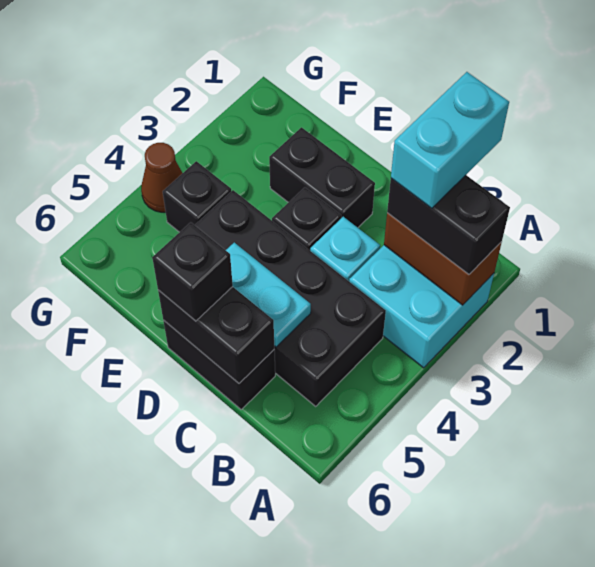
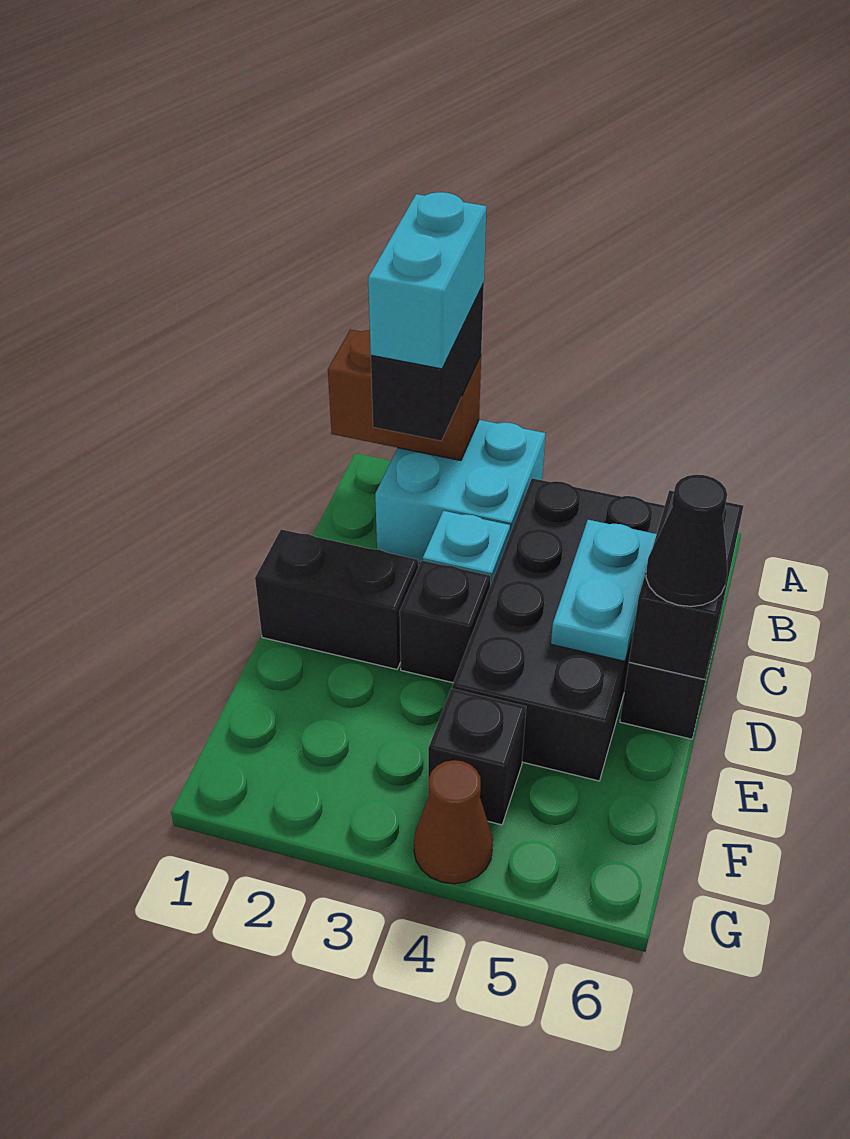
brown 1x2 brick [384,213,502,305] -> brown 1x2 brick turned to [328,330,481,461]
cyan 1x2 brick [391,72,509,208] -> cyan 1x2 brick turned to [368,192,486,369]
black 1x2 brick [269,127,375,228] -> black 1x2 brick turned to [255,529,418,669]
black 1x1 brick [152,222,233,321] -> black 1x1 cone [646,475,727,607]

